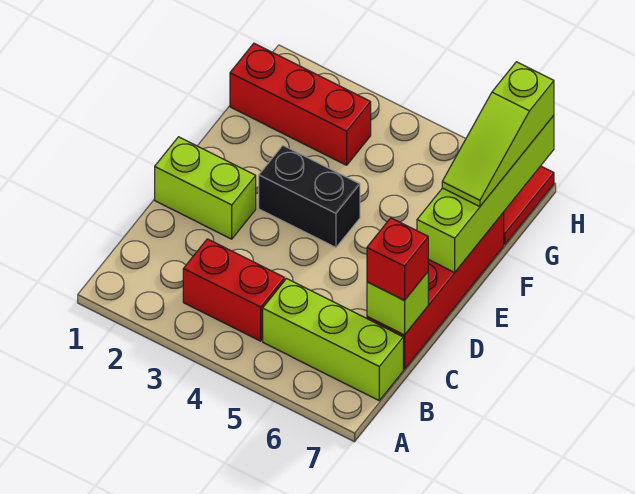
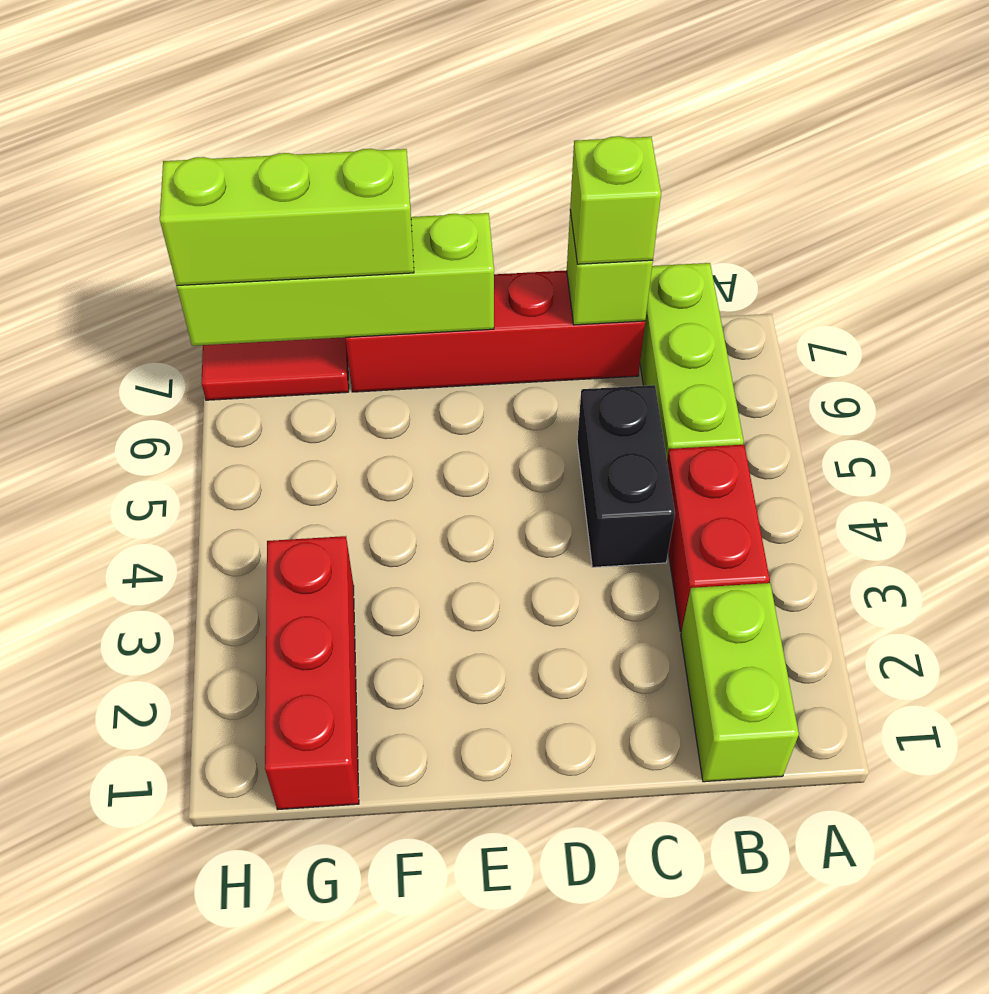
red 1x1 brick [367,218,428,300] -> lime 1x1 brick [570,136,661,264]
lime 1x2 brick [155,137,256,239] -> lime 1x2 brick moved to [681,583,799,782]
black 1x2 brick [259,145,360,247] -> black 1x2 brick moved to [577,385,675,567]
lime 1x3 slope [442,62,554,207] -> lime 1x3 brick [160,149,414,286]

